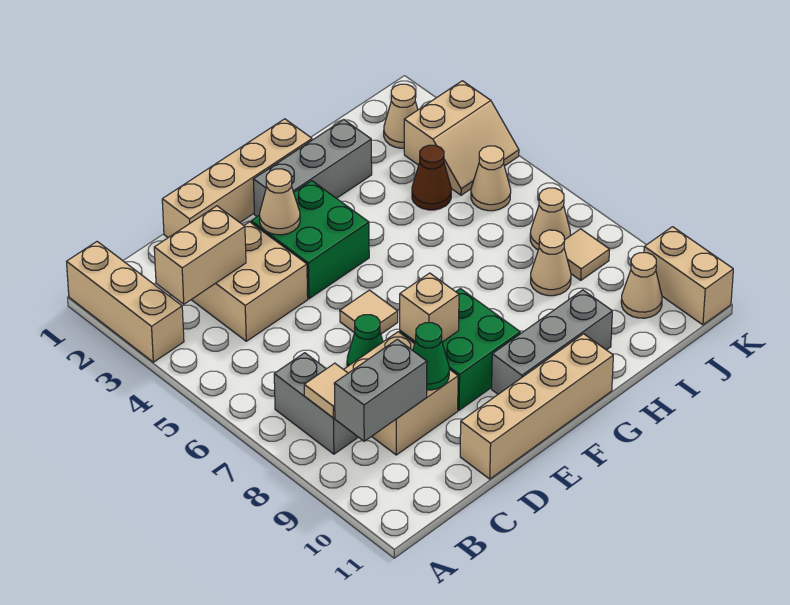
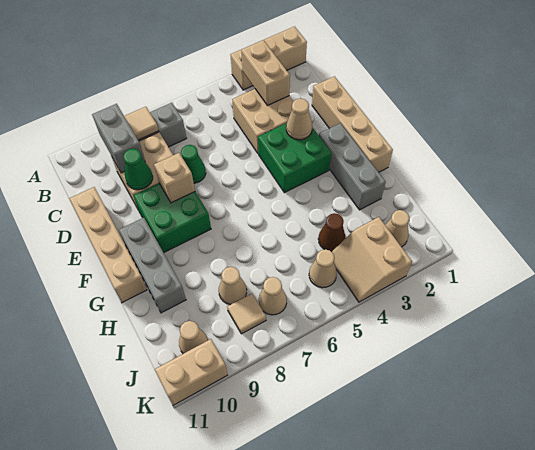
tan 1x1 tile [340,290,398,334] -> none

